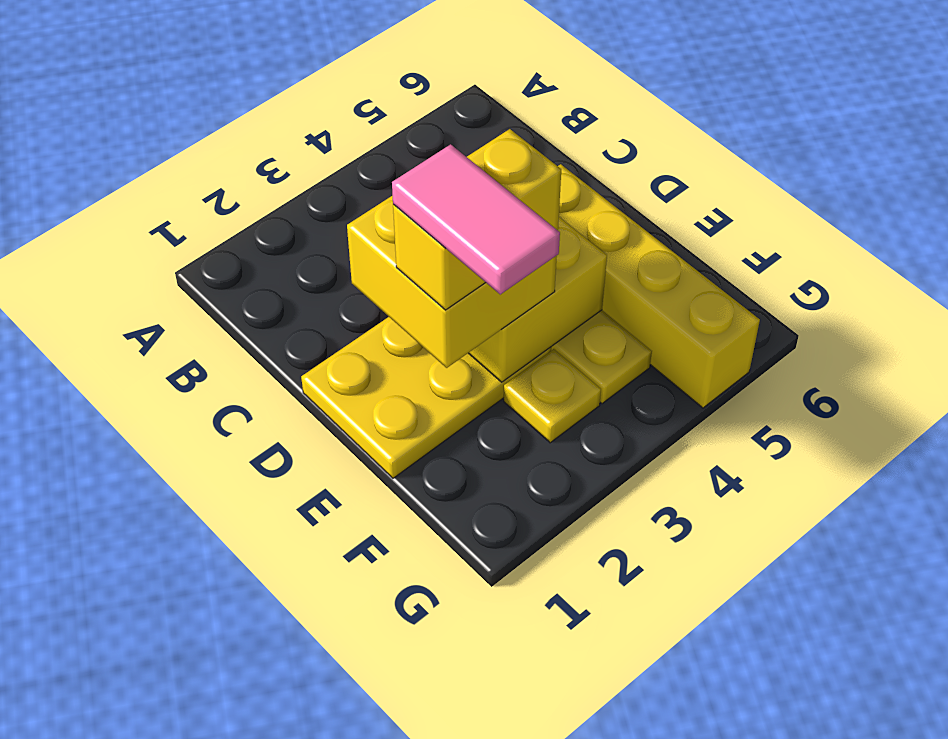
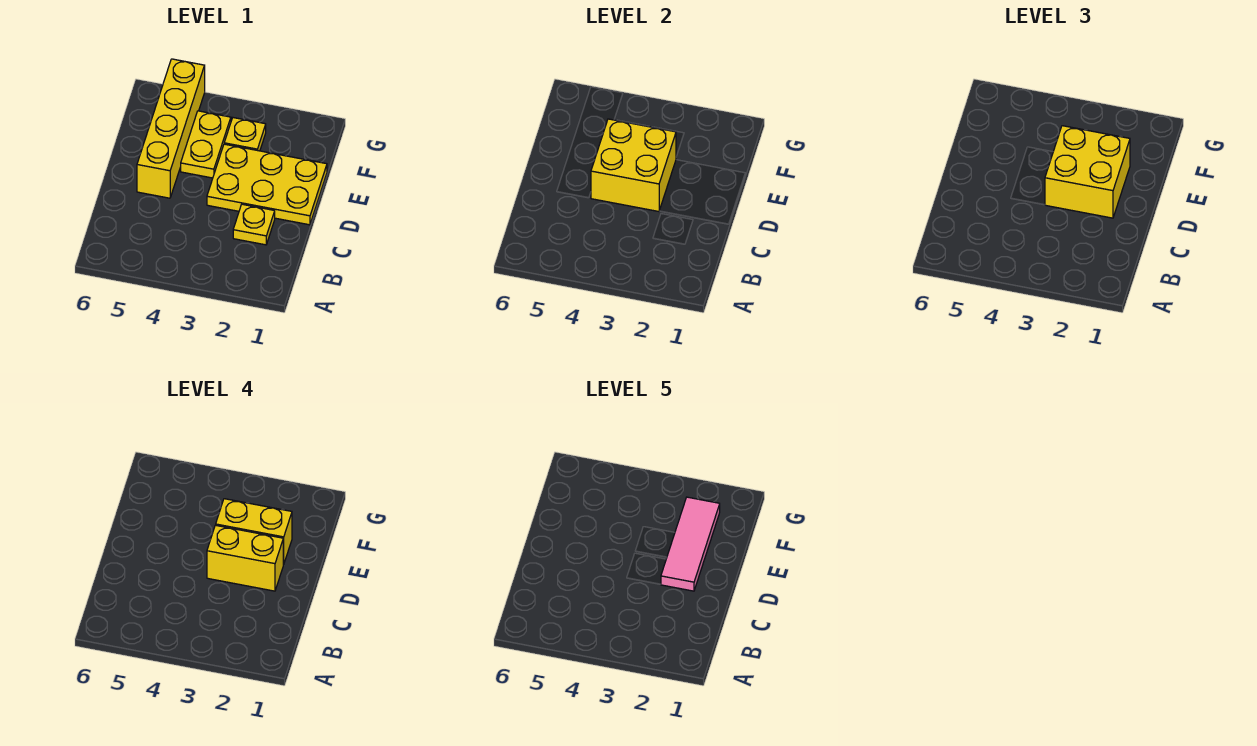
none -> yellow 1x1 plate [233,204,275,245]
none -> yellow 1x2 brick [207,525,283,591]
pink 1x2 tile [392,144,560,294] -> pink 1x3 tile [661,497,720,591]

